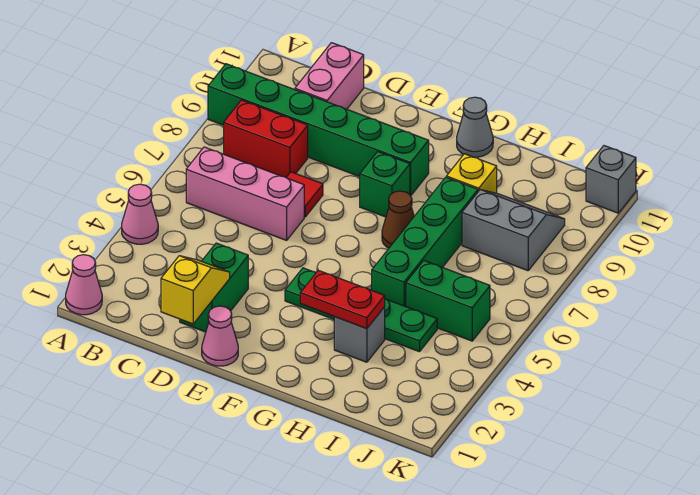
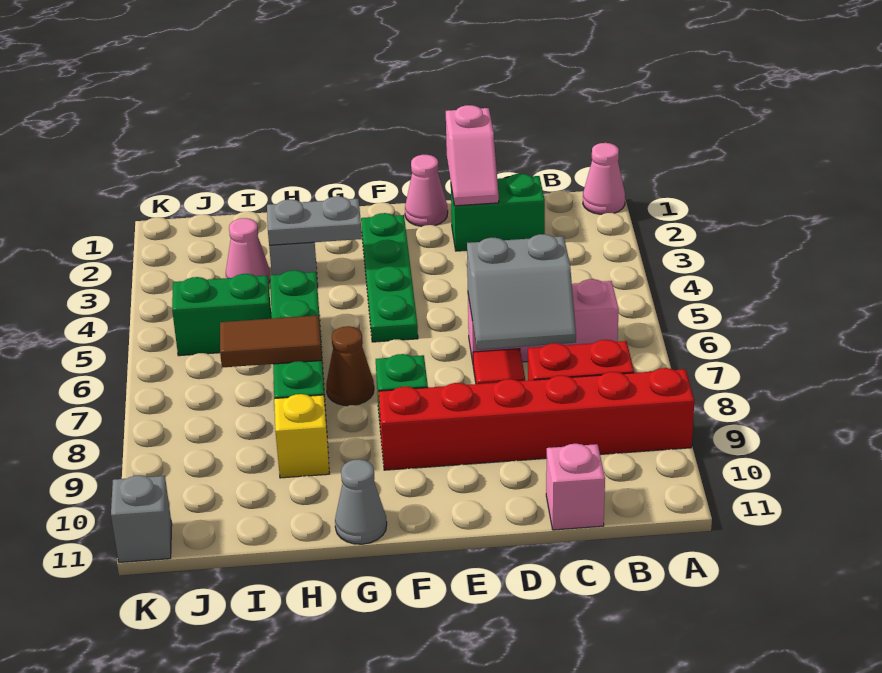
pink 1x1 cone [122,184,158,244] -> pink 1x1 cone moved to [226,218,270,283]
green 1x6 brick [208,64,429,195] -> red 1x6 brick [379,368,694,470]
pink 1x2 brick [295,43,364,109] -> pink 1x1 brick [546,444,605,530]
yellow 1x2 slope [161,256,230,324] -> pink 1x2 slope [446,105,499,206]
green 1x2 brick [180,243,248,332] -> green 1x2 brick turned to [451,174,545,251]
green 1x4 plate [285,268,437,352] -> green 1x4 plate turned to [361,213,418,342]
red 1x2 plate [300,270,385,329] -> grey 1x2 plate [267,196,362,246]
none -> brown 1x2 tile [220,315,322,367]
grey 2x2 slope [462,190,565,271] -> grey 2x2 slope moved to [467,234,576,350]

